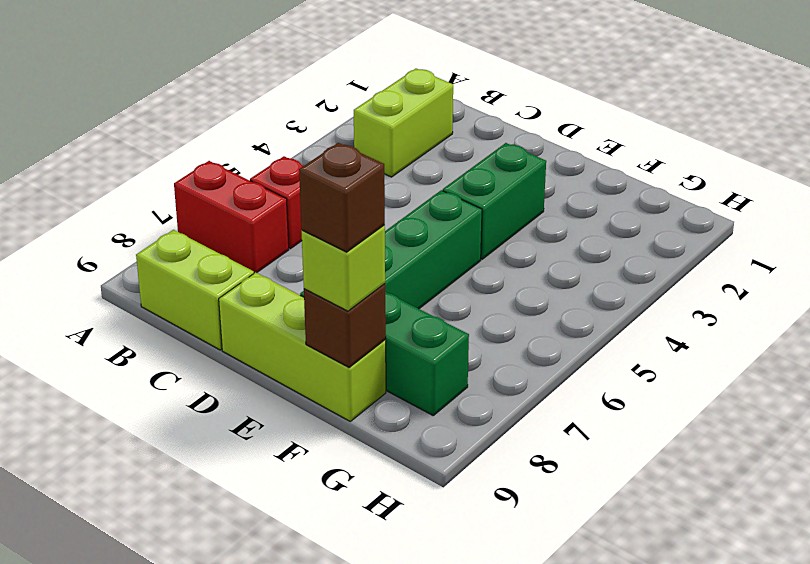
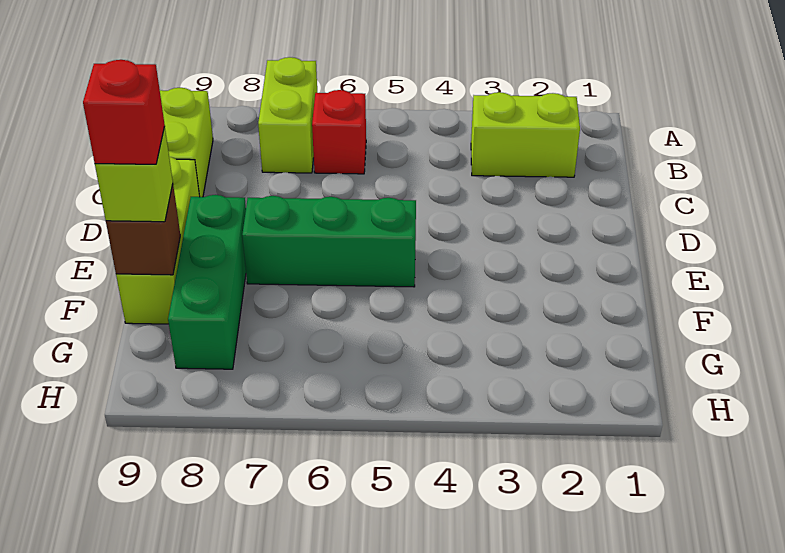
red 1x2 brick [174,161,289,273] -> lime 1x2 brick [258,57,317,173]
green 1x2 brick [443,143,546,259] -> none
brown 1x1 brick [299,143,385,252] -> red 1x1 brick [83,60,165,164]

